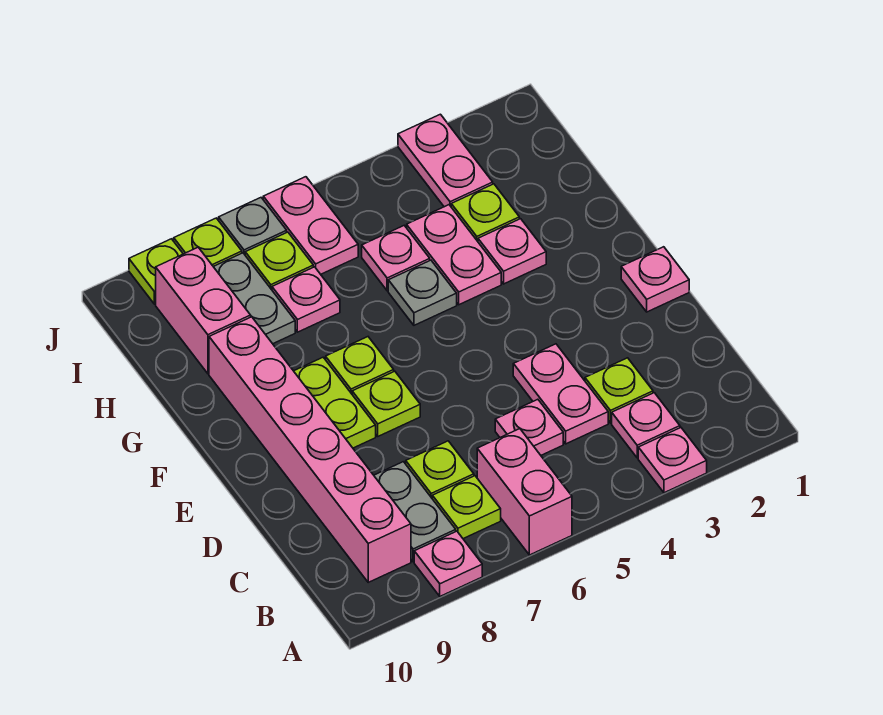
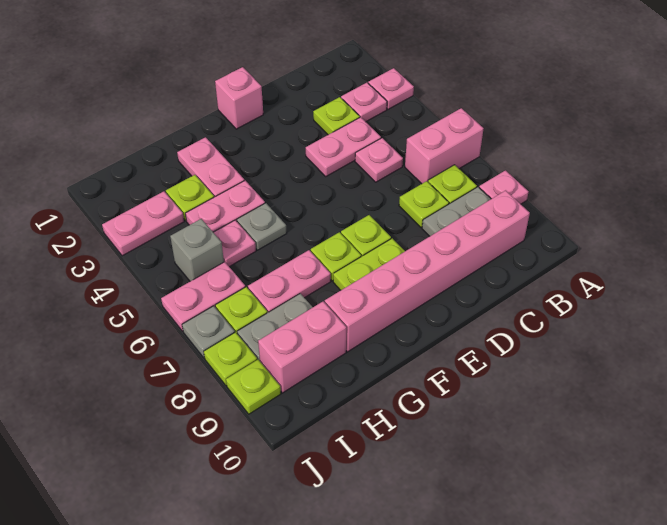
pink 1x1 plate [621,247,689,312] -> pink 1x1 brick [215,67,263,129]
pink 1x1 plate [478,219,546,284] -> pink 1x2 plate [177,137,244,197]
pink 1x1 plate [272,267,340,332] -> pink 1x2 plate [248,250,331,313]
none -> grey 1x1 brick [170,219,224,281]

